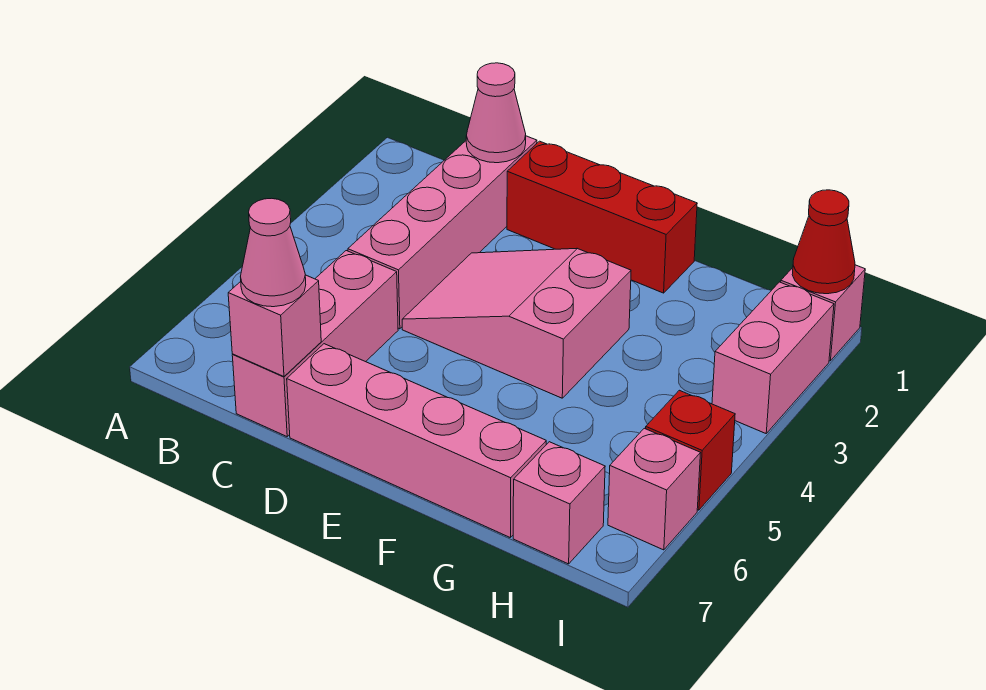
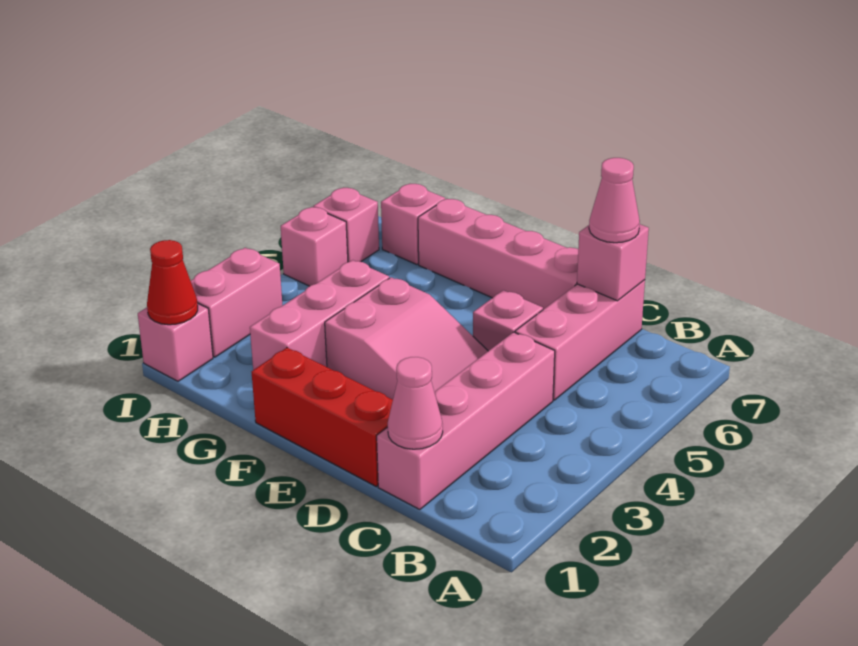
none -> pink 1x1 brick [473,290,543,351]
none -> pink 1x3 brick [250,260,389,370]
red 1x1 brick [646,390,735,510] -> pink 1x1 brick [281,207,348,286]

